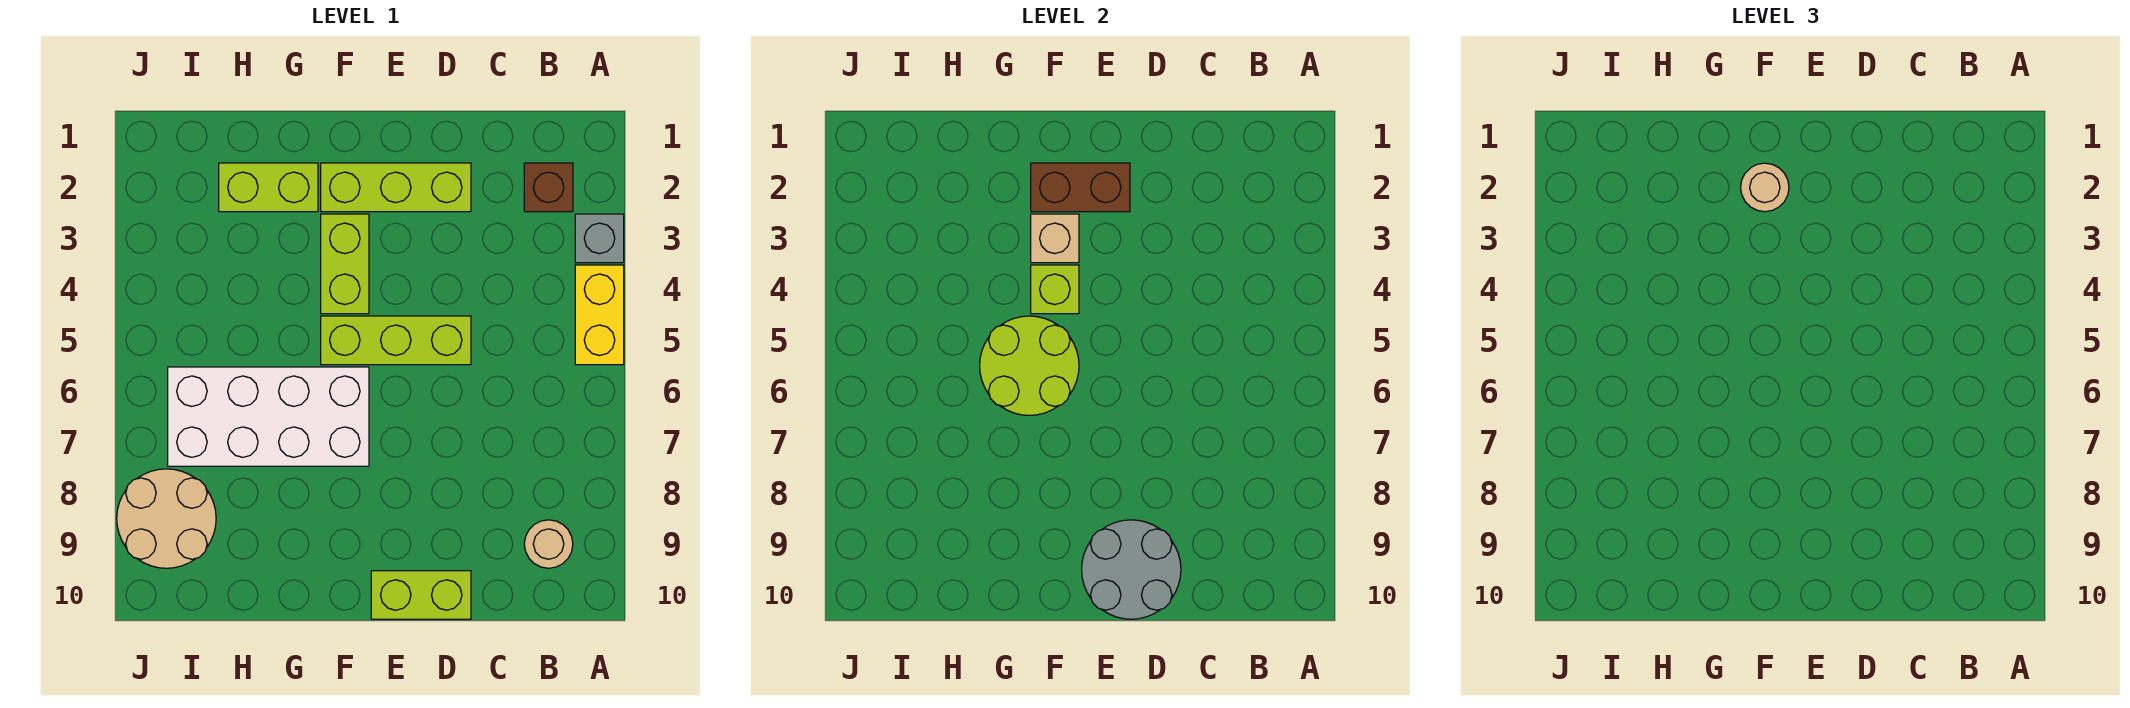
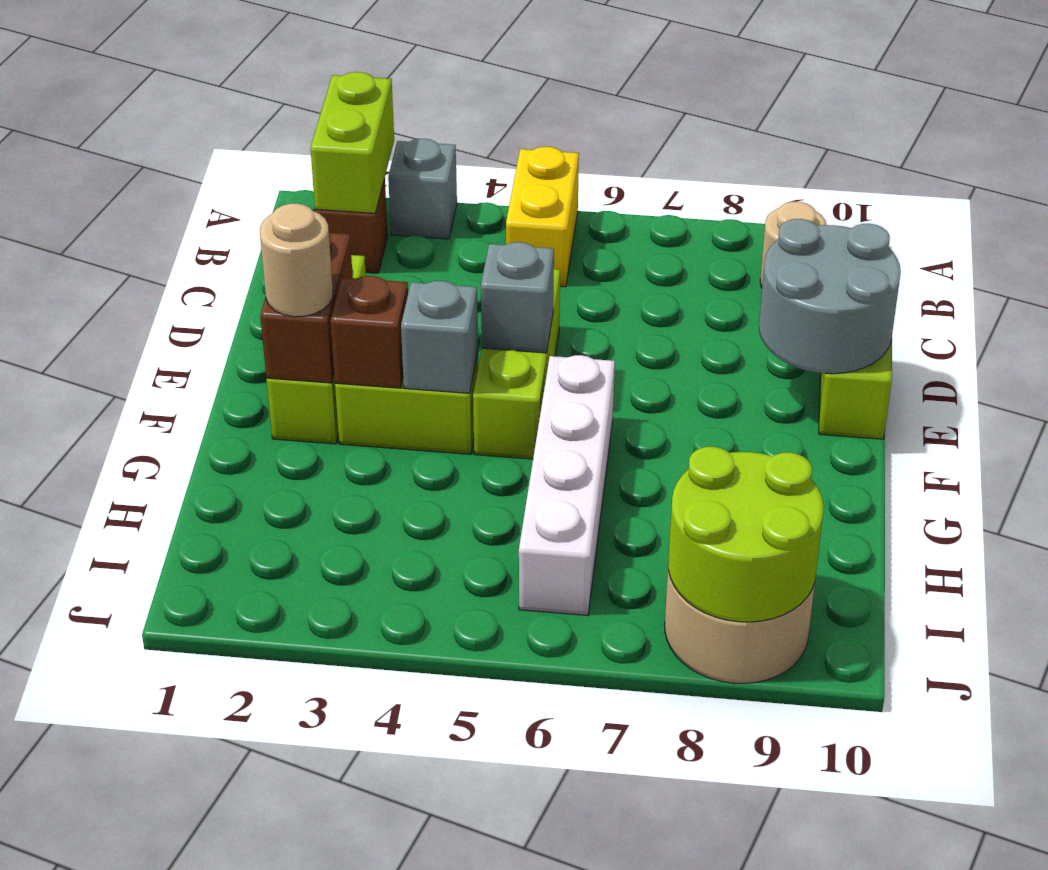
yellow 1x2 brick [575,265,624,365] -> yellow 1x2 brick turned to [506,147,579,287]
none -> grey 1x1 brick [481,242,554,353]
tan 1x1 brick [1031,214,1079,263] -> brown 1x1 brick [330,276,408,388]
lime 1x1 brick [1031,265,1079,314] -> grey 1x1 brick [401,281,478,393]
lime 2x2 round brick [980,316,1079,415] -> lime 2x2 round brick moved to [668,447,824,622]
white 2x4 brick [168,367,369,466] -> white 1x4 brick [519,355,615,615]
lime 1x2 brick [219,163,318,212] -> lime 1x2 brick moved to [311,72,394,213]

